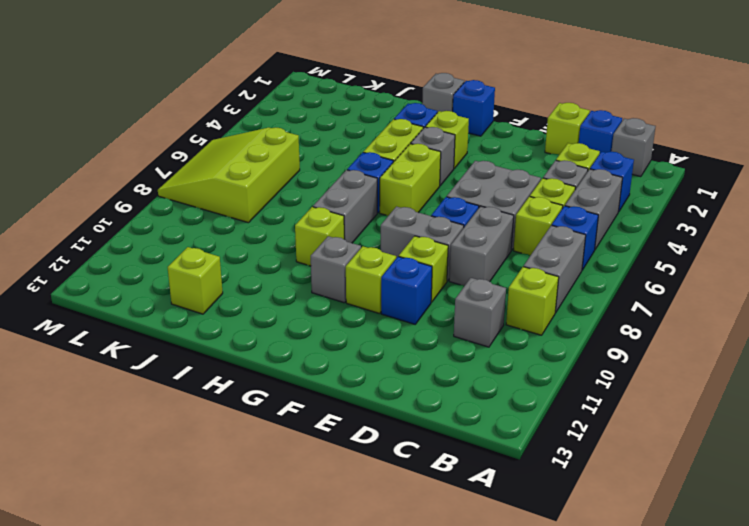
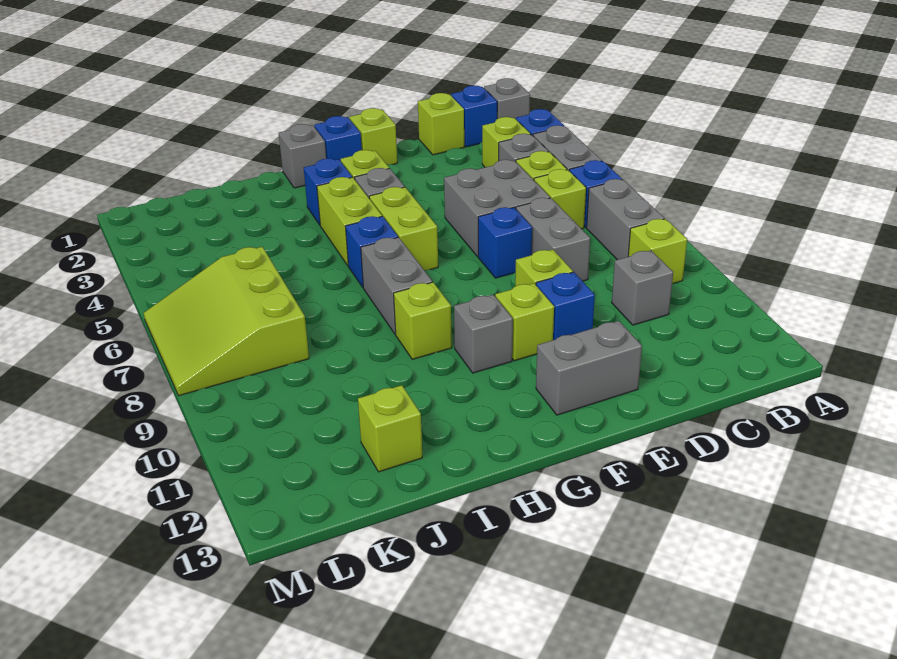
grey 1x2 brick [381,207,464,281] -> grey 1x2 brick moved to [536,321,642,415]
none -> lime 1x1 brick [349,108,397,165]

